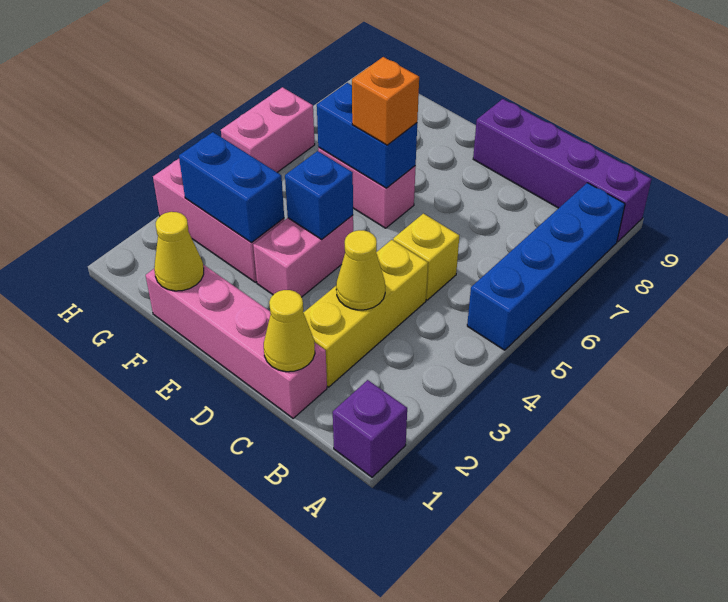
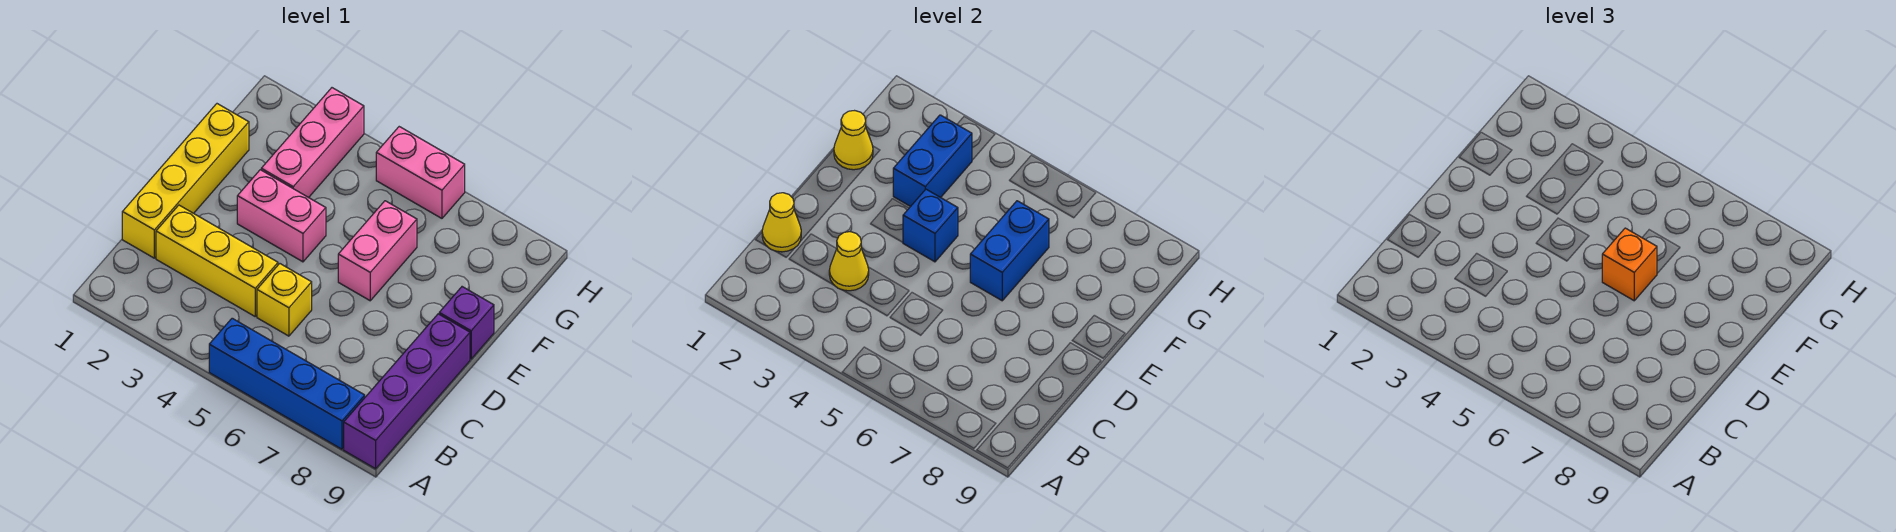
purple 1x1 brick [333,380,407,477] -> purple 1x1 brick moved to [439,287,494,359]
pink 1x4 brick [146,265,327,418] -> yellow 1x4 brick [122,104,249,258]

